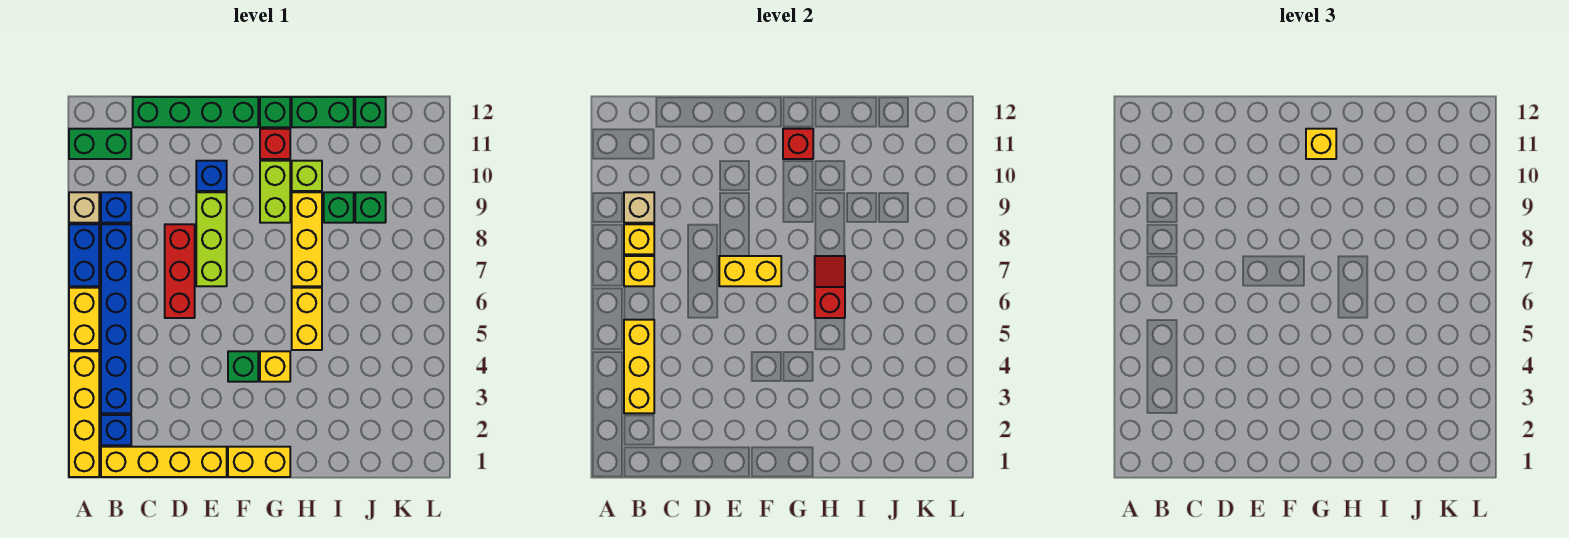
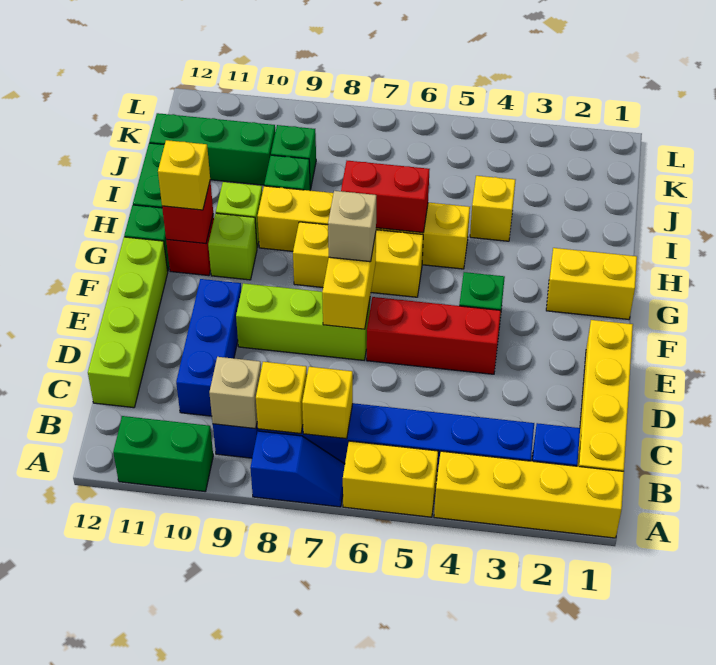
blue 1x2 brick [69,224,99,286] -> blue 1x2 slope [250,431,345,507]
tan 1x1 brick [69,192,99,223] -> tan 1x1 brick moved to [328,191,376,262]
green 1x2 brick [69,129,131,159] -> green 1x2 brick turned to [113,416,213,492]
yellow 1x3 brick [624,320,654,413] -> yellow 1x3 brick moved to [293,222,423,297]
green 1x4 brick [133,97,258,127] -> lime 1x4 brick [88,237,168,408]
red 1x3 brick [165,224,195,318] -> red 1x3 brick moved to [367,297,501,374]
blue 1x1 brick [196,161,227,191] -> blue 1x3 brick [176,279,241,416]
yellow 1x2 brick [228,447,290,477] -> yellow 1x2 brick turned to [546,248,637,319]
yellow 1x1 brick [260,351,290,382] -> yellow 1x1 brick moved to [470,176,515,241]
lime 1x2 brick [260,161,290,223] -> lime 1x1 brick [208,213,257,280]
red 1x2 slope [815,256,845,318] -> red 1x2 brick [341,161,430,233]
green 1x1 brick [355,97,386,127] -> green 1x3 brick [149,113,275,185]

